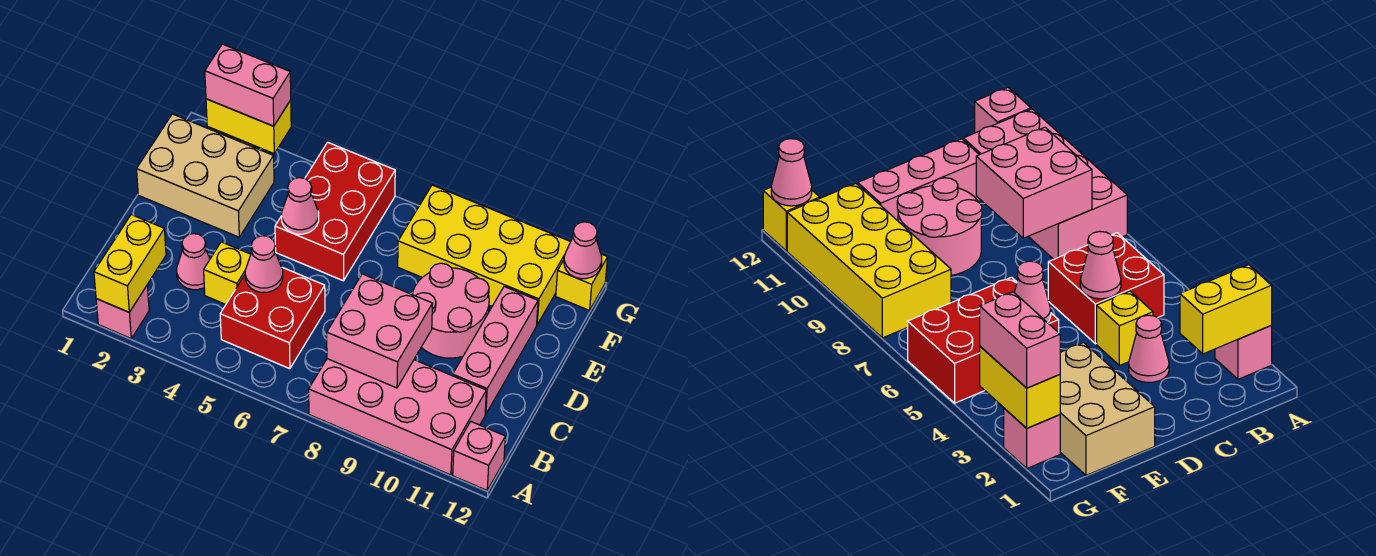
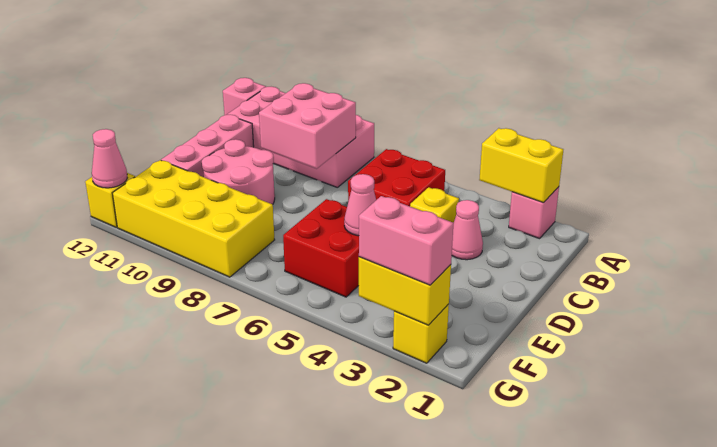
yellow 1x2 brick [94,215,166,312] -> yellow 1x2 brick turned to [479,128,563,203]
pink 1x1 cone [245,236,283,292] -> none
tan 2x3 brick [137,114,274,237] -> none
red 2x3 brick [275,142,395,281] -> red 2x2 brick [283,199,359,297]
pink 1x1 brick [1004,408,1060,468] -> yellow 1x1 brick [393,304,449,363]

